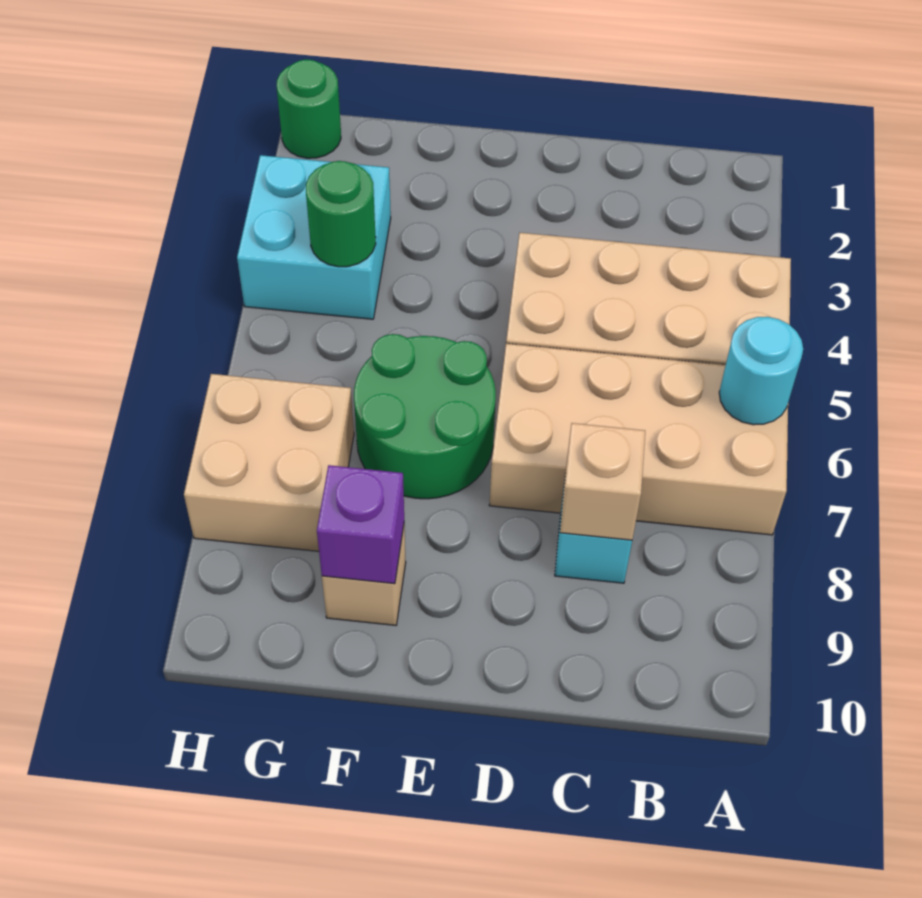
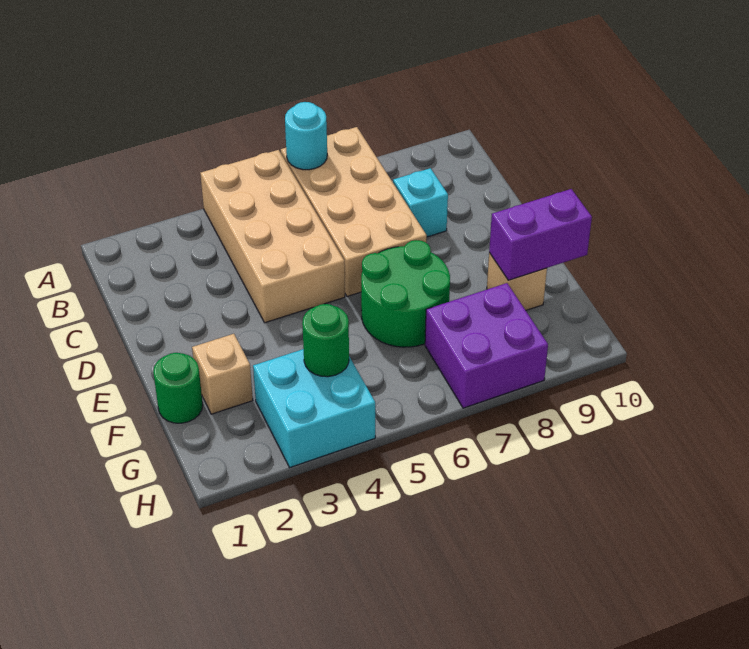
tan 1x1 brick [560,423,645,540] -> tan 1x1 brick moved to [192,334,253,414]
purple 1x1 brick [317,465,404,584] -> purple 1x2 brick [489,189,592,280]
tan 2x2 brick [184,374,354,551] -> purple 2x2 brick [425,283,548,408]
green 1x1 round brick [277,59,341,158] -> green 1x1 round brick moved to [153,353,203,423]

